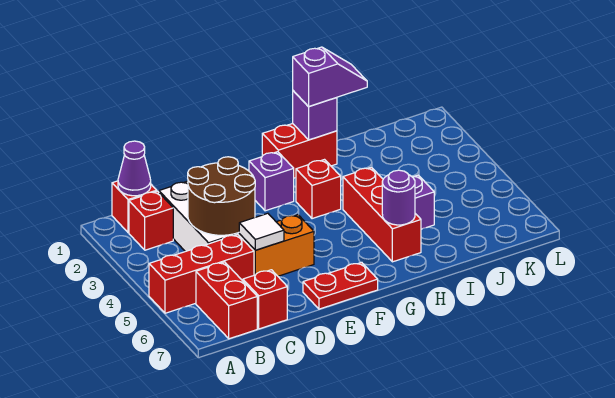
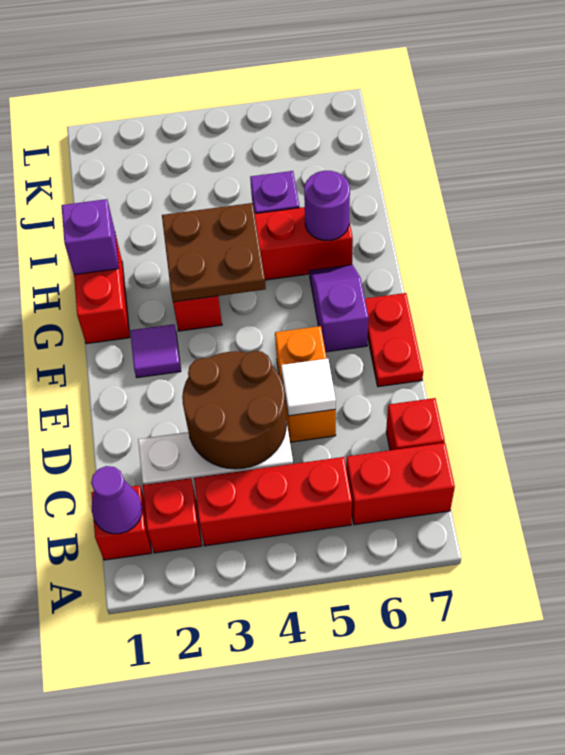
red 1x3 brick [149,234,254,313] -> red 1x3 brick turned to [194,457,352,546]
purple 1x1 brick [249,152,294,211] -> purple 1x1 tile [130,324,181,378]
none -> brown 2x2 plate [162,203,266,302]
purple 1x2 slope [293,47,367,107] -> purple 1x2 slope moved to [309,265,369,352]

